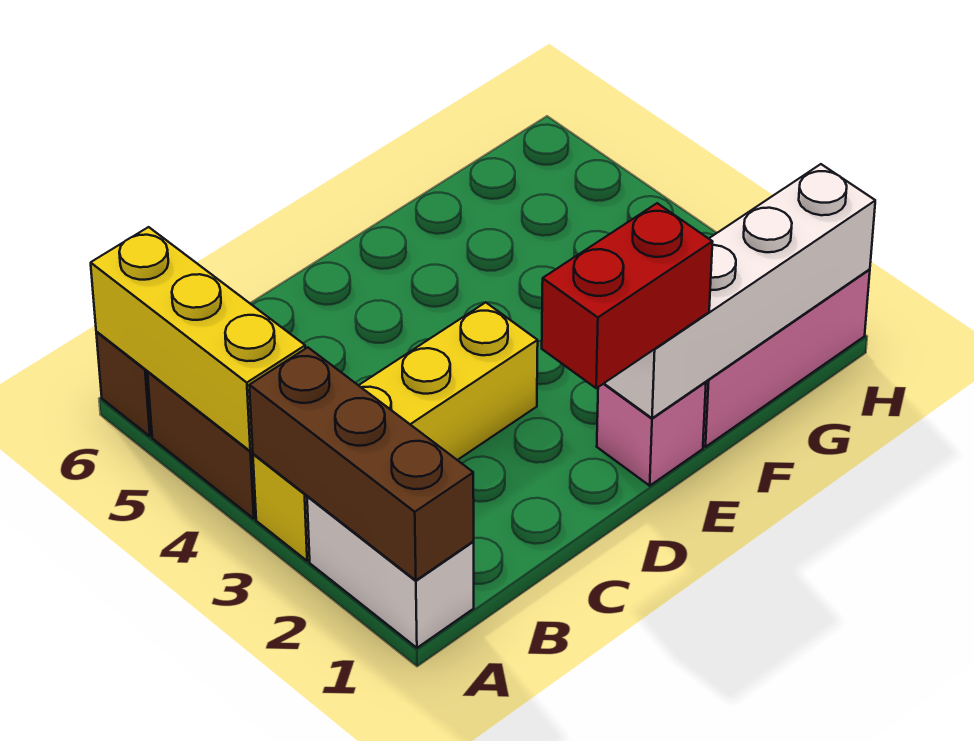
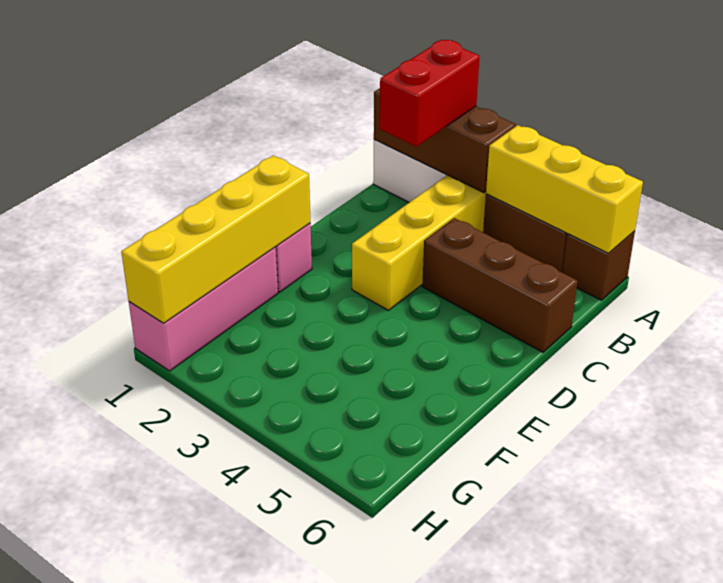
none -> brown 1x3 brick [422,218,578,352]
red 1x2 brick [542,203,712,388] -> red 1x2 brick moved to [380,40,480,147]
white 1x4 brick [604,164,875,418] -> yellow 1x4 brick [121,155,310,323]

